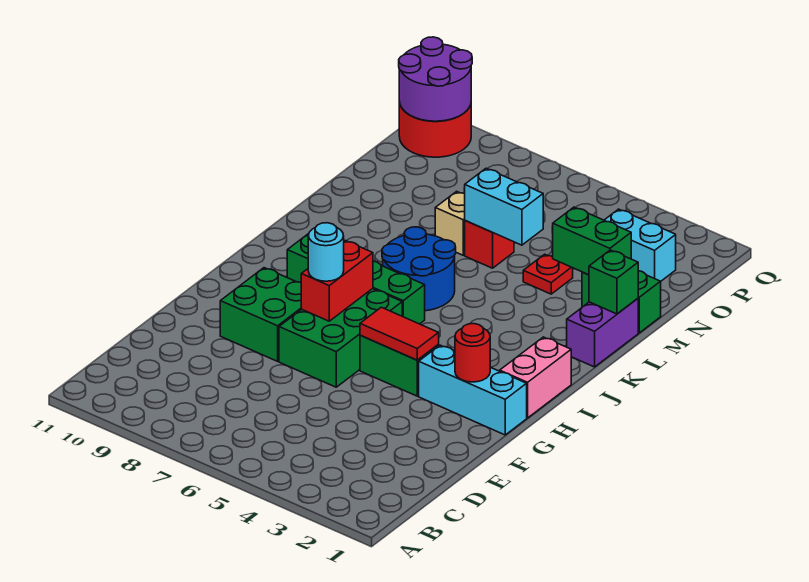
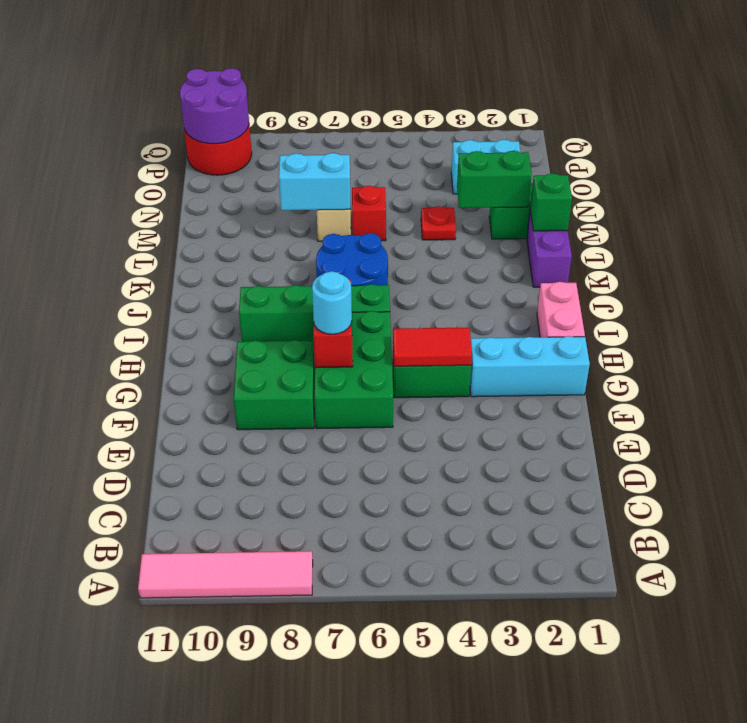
none -> pink 1x4 tile [138,551,313,598]
red 1x1 round brick [455,324,490,382] -> none
cyan 1x2 brick [464,168,543,245] -> cyan 1x2 brick moved to [279,153,351,210]

